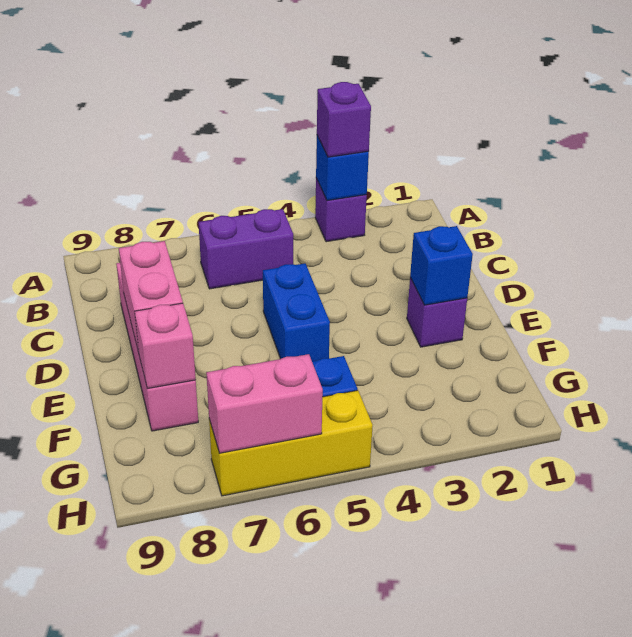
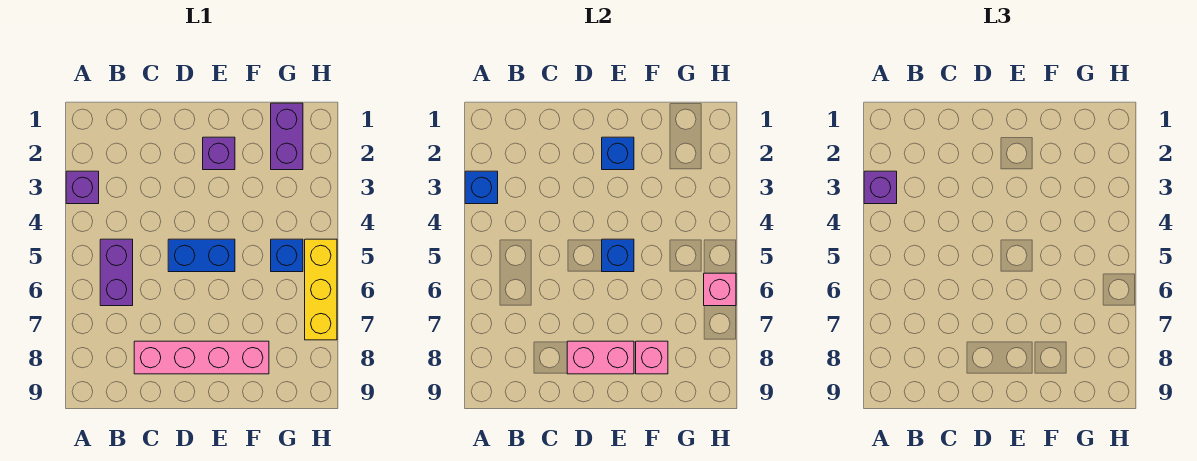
none -> blue 1x1 brick [602,239,634,272]
none -> purple 1x2 brick [271,103,303,170]
pink 1x2 brick [206,354,323,453] -> pink 1x1 brick [704,273,736,306]

